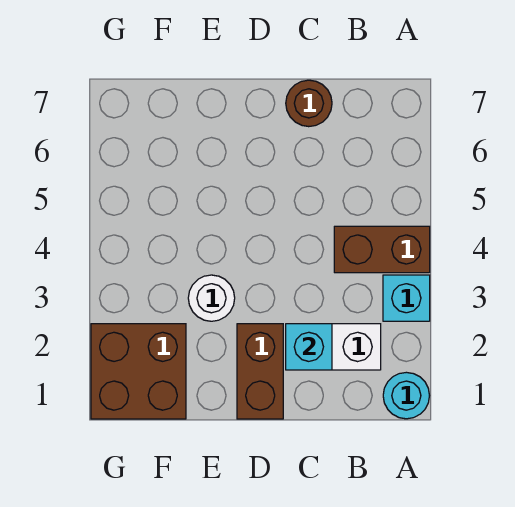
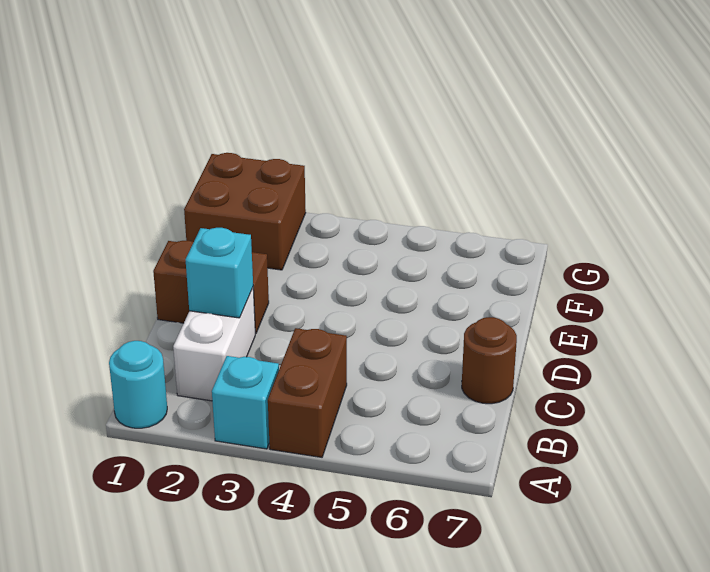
white 1x1 round brick [188,275,235,321] -> none

